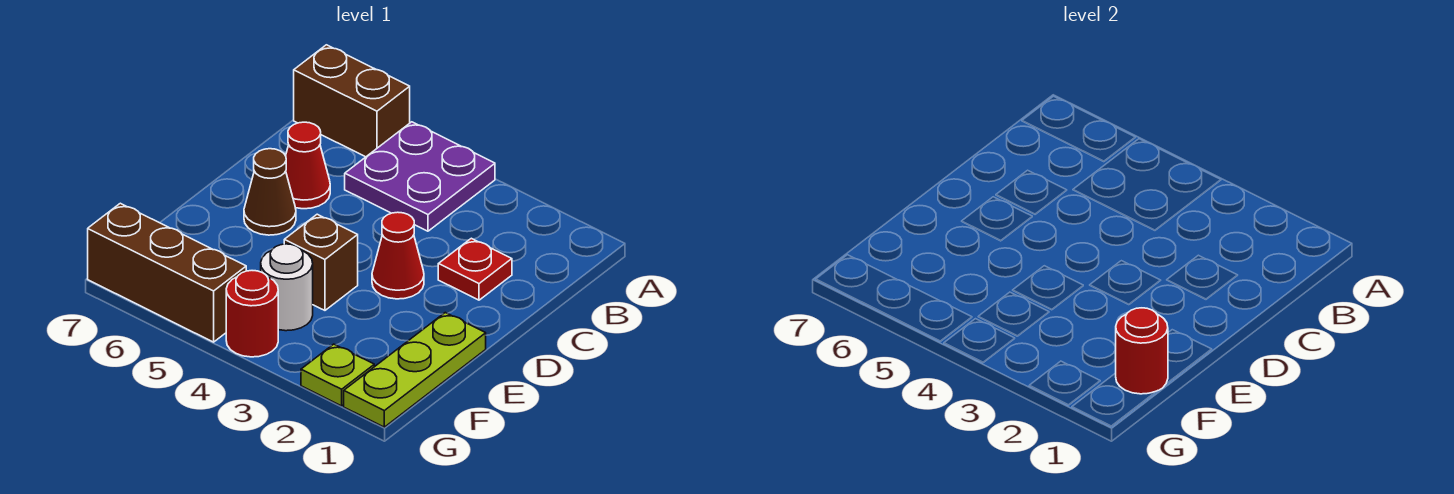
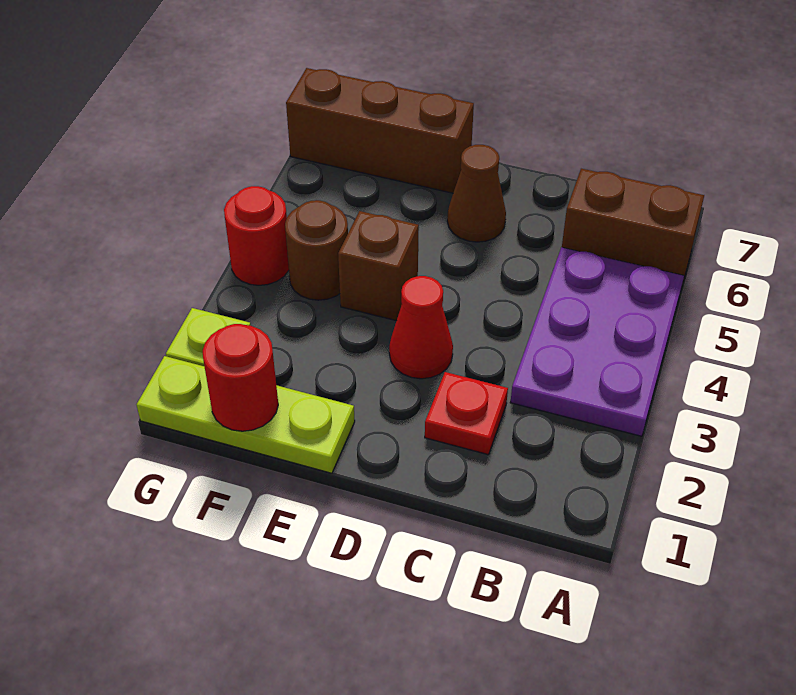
purple 2x2 plate [345,122,495,231] -> purple 2x3 plate [510,247,684,436]
brown 1x2 brick [294,45,410,157] -> brown 1x2 brick turned to [562,169,704,280]
red 1x1 cone [286,122,330,209] -> none
white 1x1 round brick [261,244,313,331] -> brown 1x1 round brick [285,200,348,300]
brown 1x3 brick [88,203,246,342] -> brown 1x3 brick turned to [286,68,474,193]

